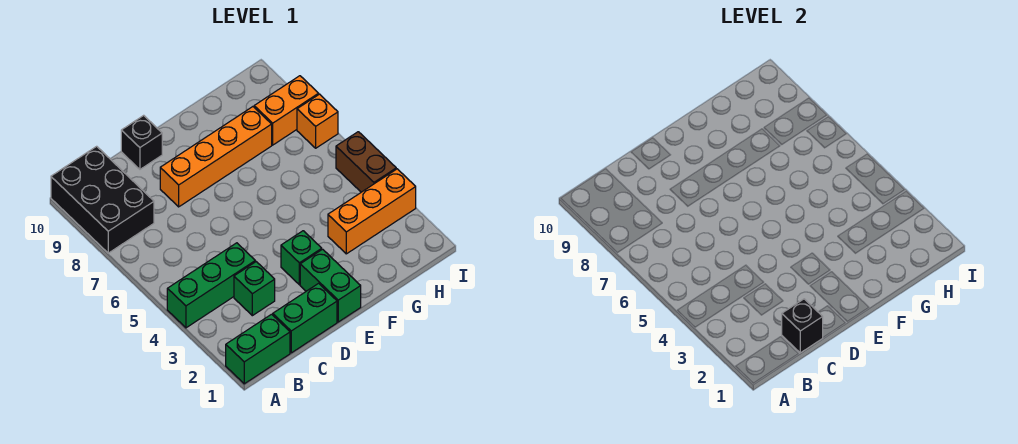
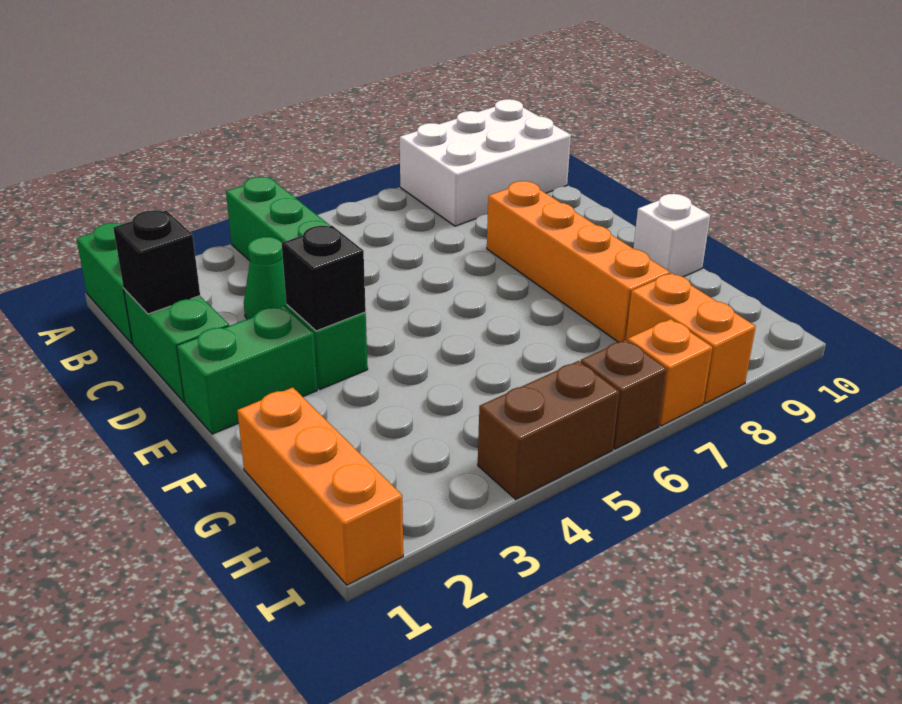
black 2x3 brick [51,146,154,253] -> white 2x3 brick [400,99,571,226]
green 1x1 brick [234,262,275,316] -> green 1x1 cone [244,237,287,319]
black 1x1 brick [121,115,162,169] -> black 1x1 brick moved to [282,226,366,331]
none -> white 1x1 brick [633,194,710,277]
orange 1x3 brick [328,169,416,254] -> orange 1x3 brick moved to [237,387,403,585]
none -> brown 1x1 brick [581,339,667,449]

